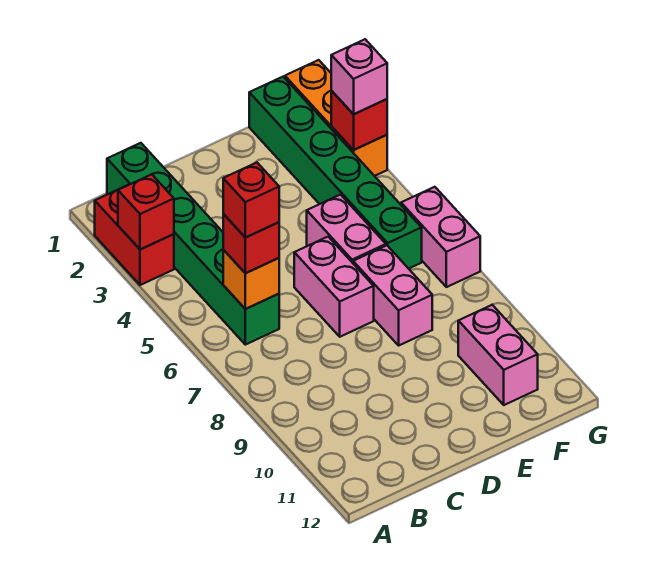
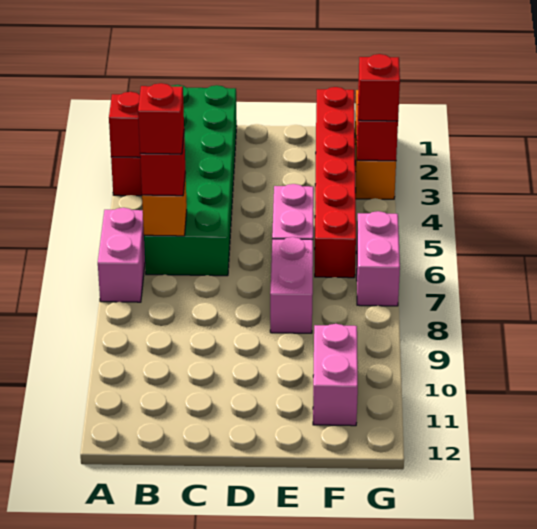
green 1x6 brick [107,143,279,345] -> green 2x6 brick [144,85,237,276]
pink 1x2 brick [294,237,374,337] -> pink 1x2 brick moved to [98,208,145,302]
green 1x6 brick [249,77,422,269] -> red 1x6 brick [315,87,356,278]
pink 1x1 brick [331,39,387,114] -> red 1x1 brick [358,54,400,121]

